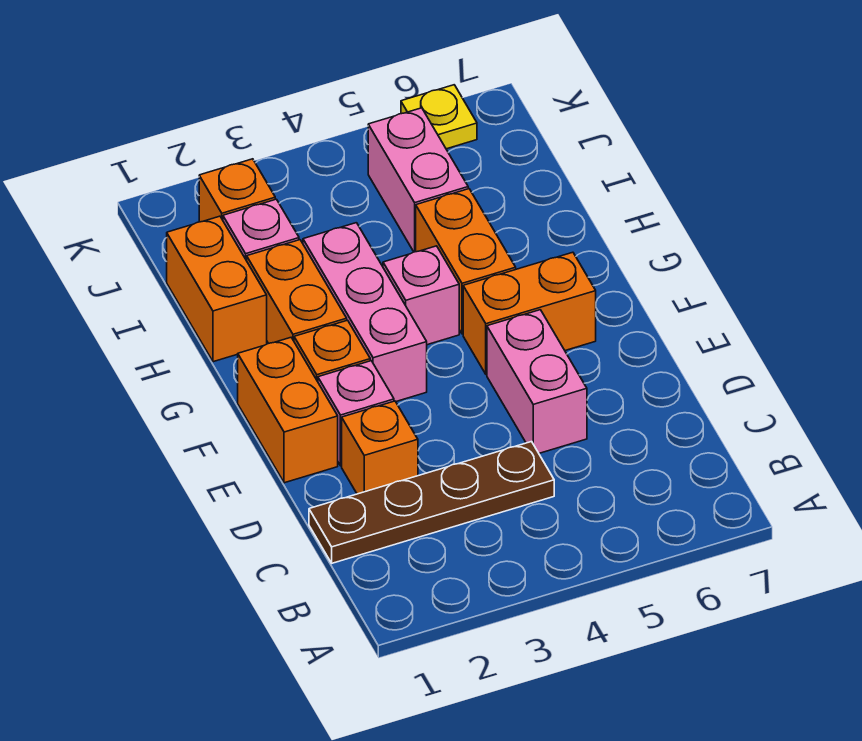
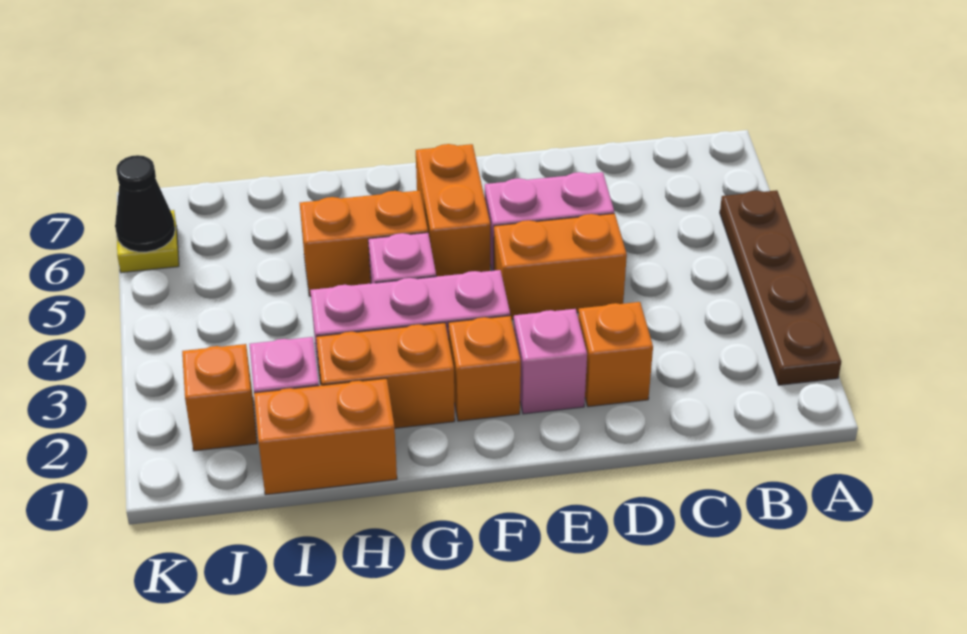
brown 1x4 plate [309,442,554,563] -> brown 1x4 plate moved to [720,190,841,385]
orange 1x2 brick [238,338,338,483] -> orange 1x2 brick moved to [494,214,627,320]
pink 1x2 brick [368,108,468,252] -> none
none -> black 1x1 cone [115,155,175,252]

